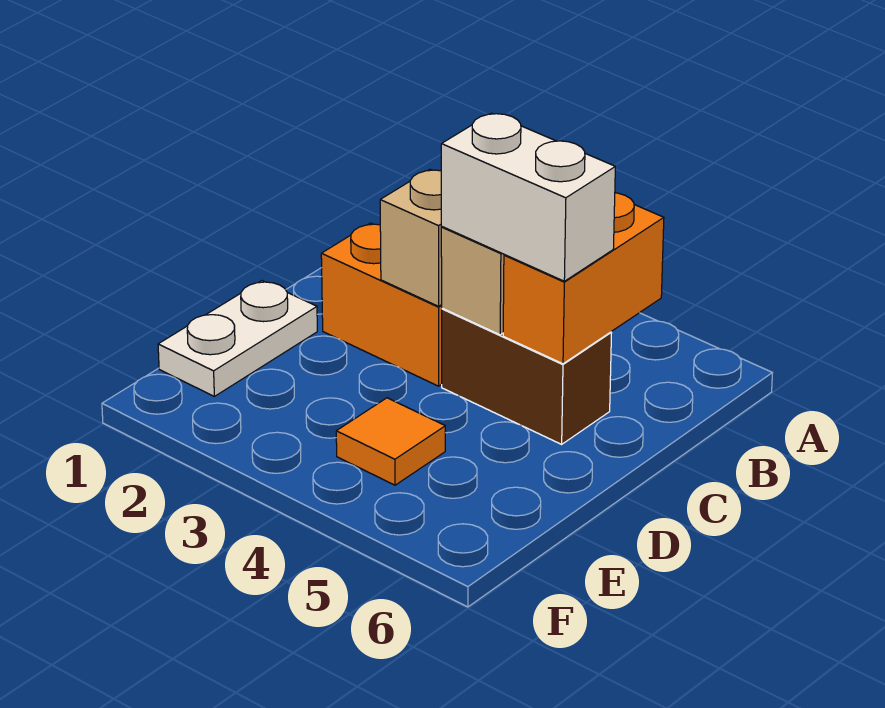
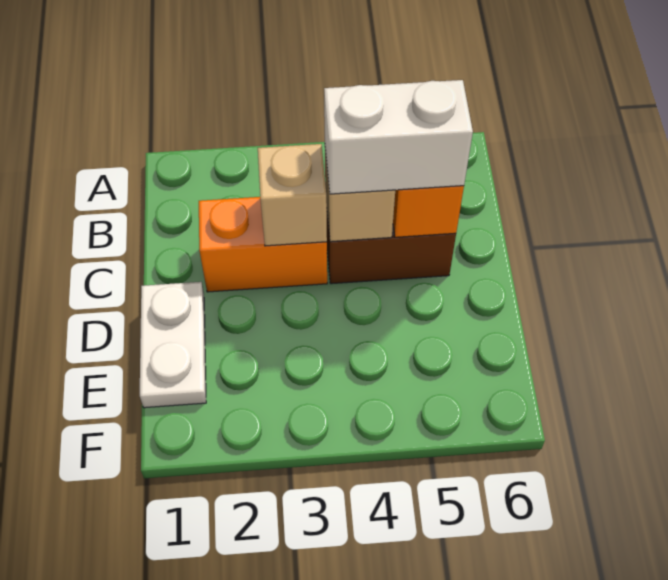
orange 1x1 tile [336,398,445,485] -> none

